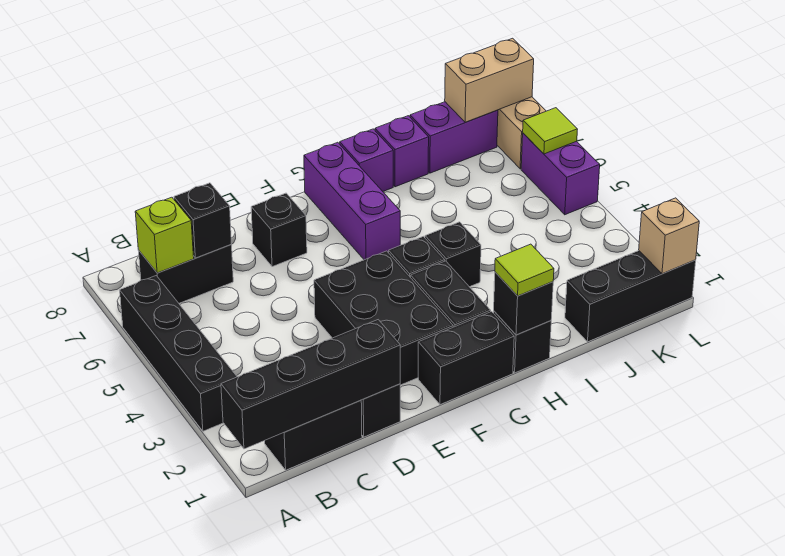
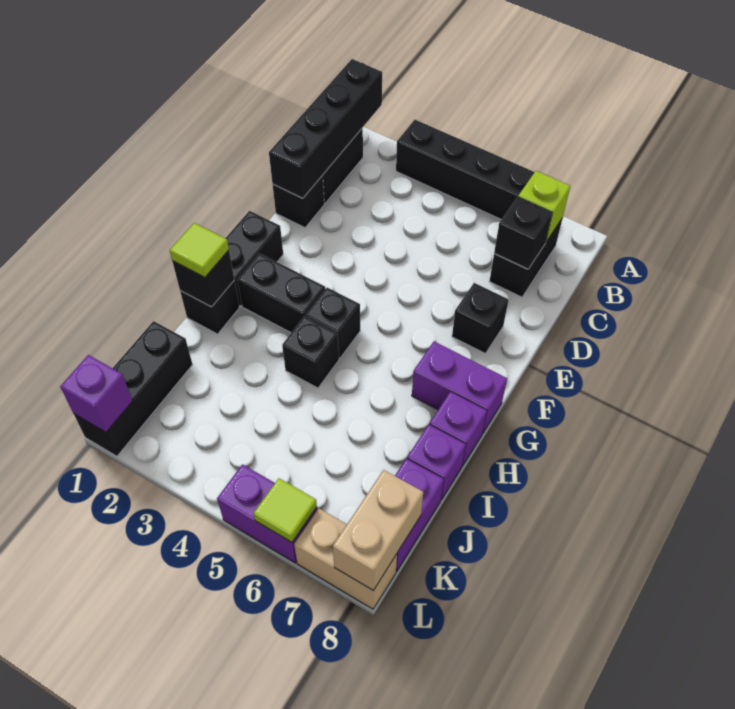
black 2x3 brick [314,251,453,385] -> none
purple 1x3 brick [304,142,400,260] -> purple 1x2 brick [412,342,507,433]
tan 1x1 brick [639,198,699,274] -> purple 1x1 brick [60,355,133,432]

